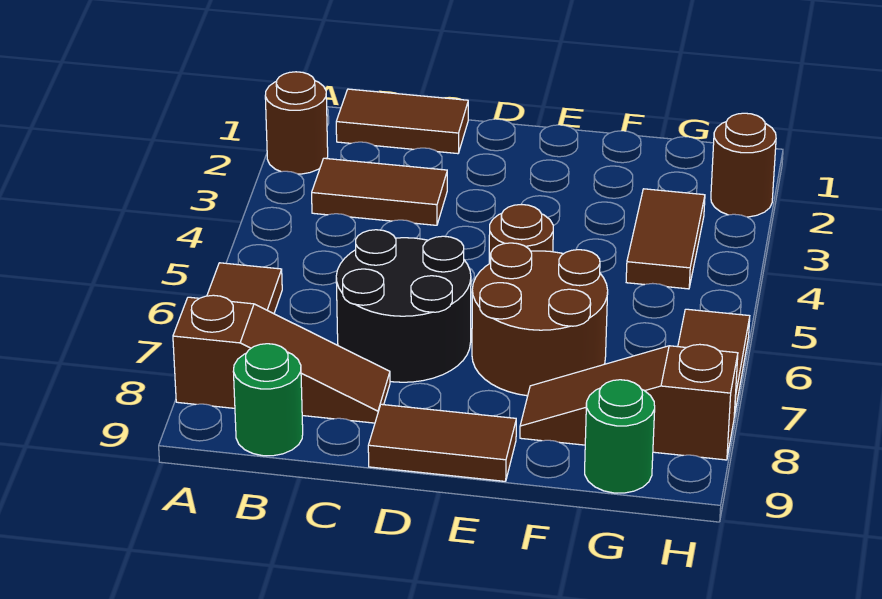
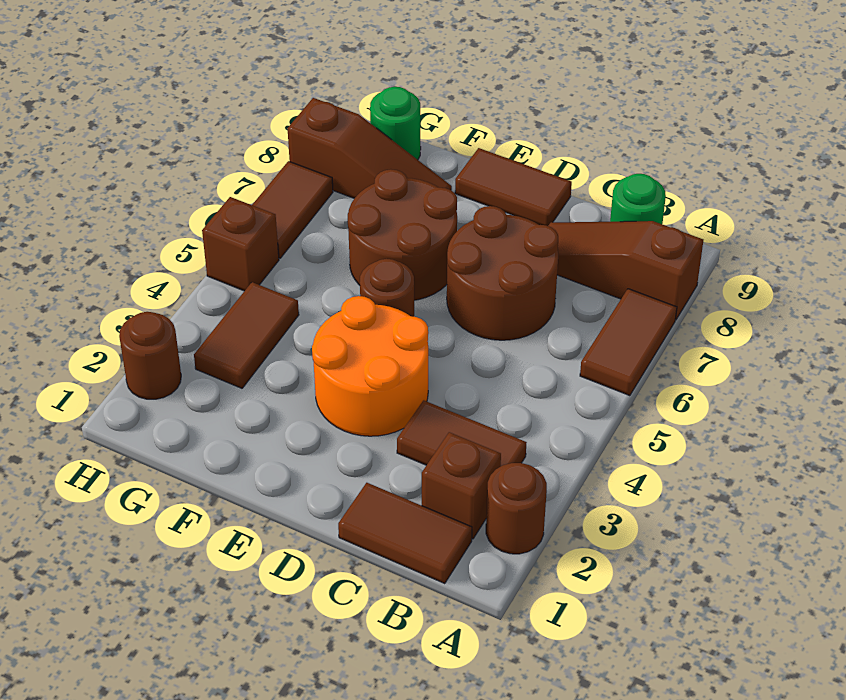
none -> brown 1x1 brick [422,432,501,539]
black 2x2 round brick [336,230,471,382] -> brown 2x2 round brick [447,206,558,340]
none -> orange 2x2 round brick [312,296,428,436]
none -> brown 1x1 brick [202,197,279,291]

